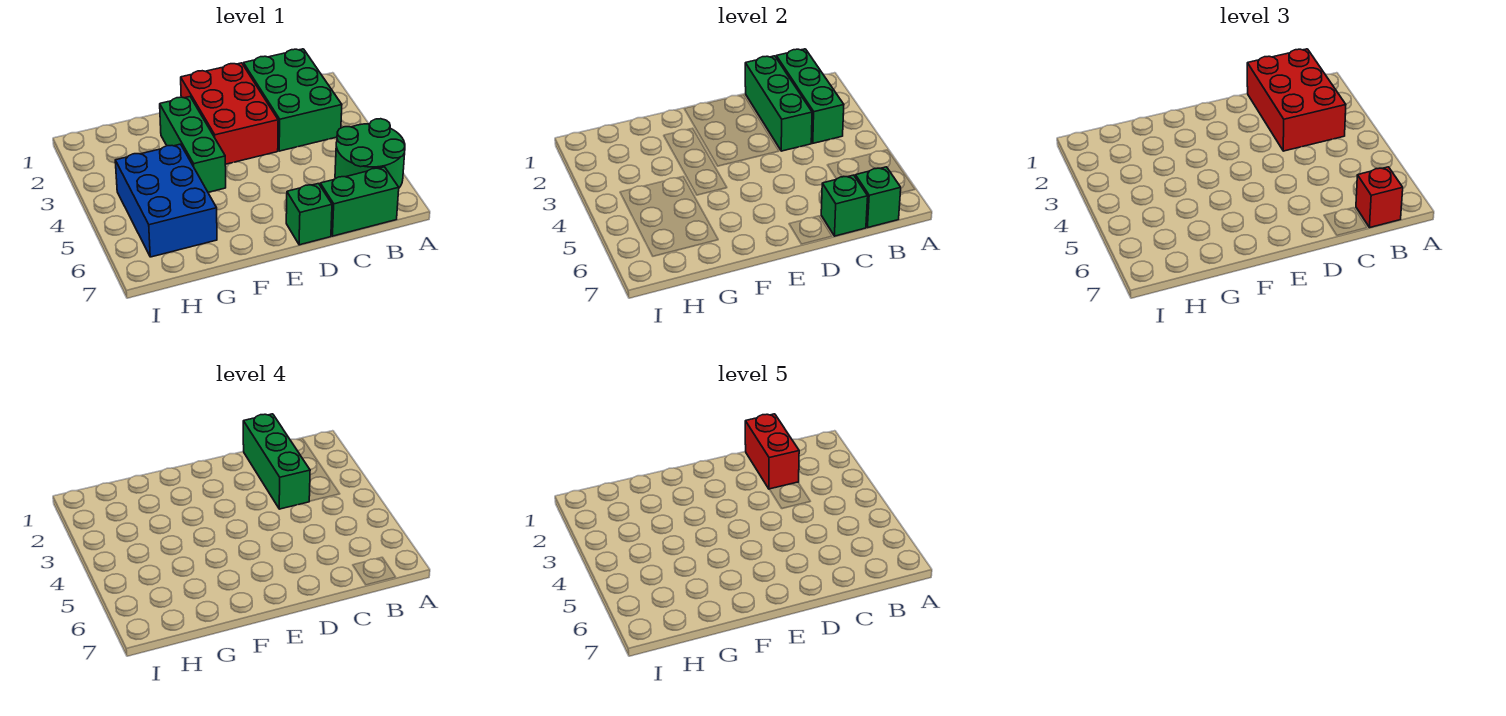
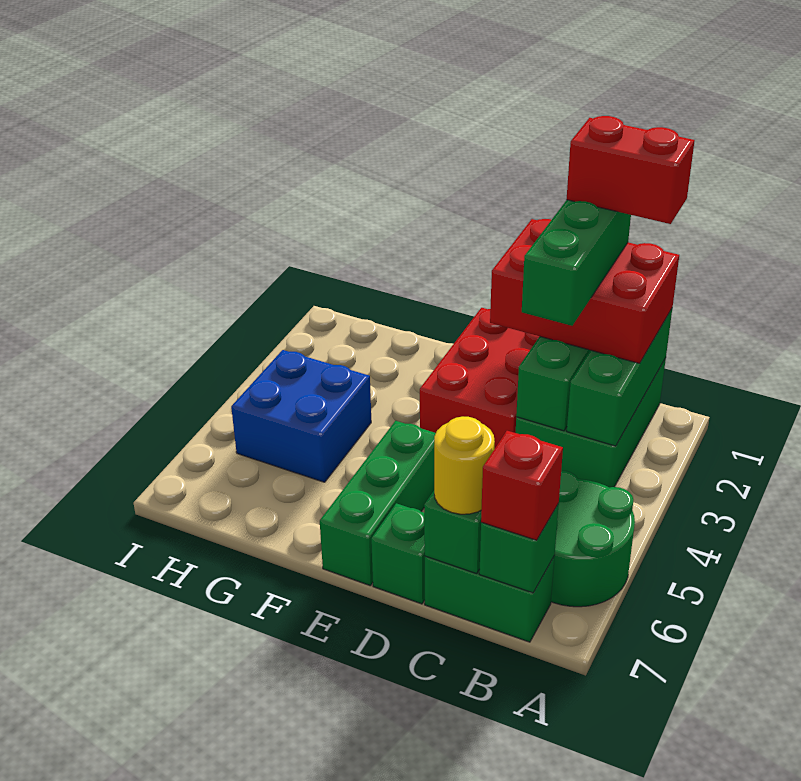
red 2x3 brick [1247,49,1346,151] -> red 2x3 brick turned to [490,219,679,363]
red 1x2 brick [745,414,799,489] -> red 1x2 brick turned to [567,116,695,224]
none -> yellow 1x1 round brick [434,417,495,514]
green 1x3 brick [160,97,226,192] -> green 1x3 brick moved to [320,421,436,586]
blue 2x3 brick [115,144,217,257] -> blue 2x2 brick [231,350,371,482]

